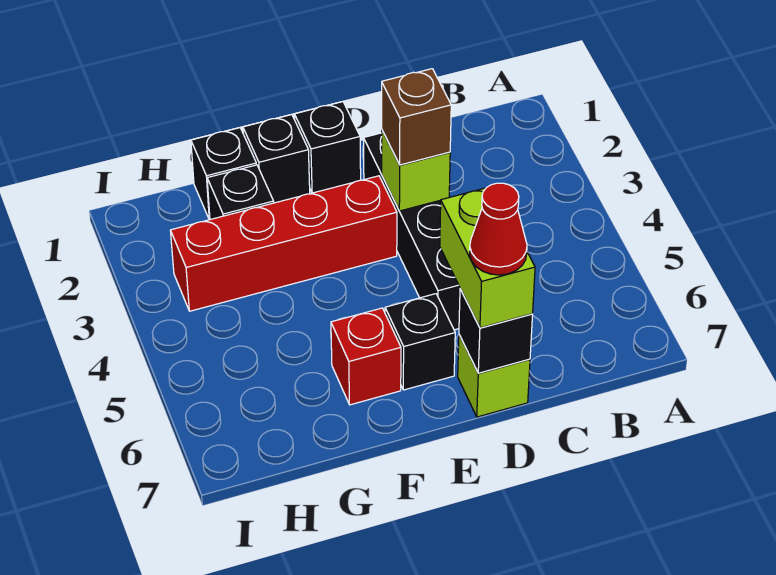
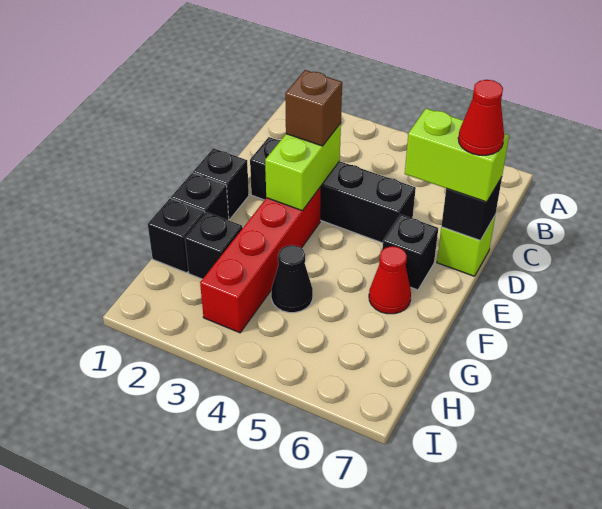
lime 1x1 brick [382,131,450,211] -> lime 1x2 brick [265,123,341,211]
red 1x1 brick [331,308,401,405] -> red 1x1 cone [369,246,411,314]
none -> black 1x1 cone [271,245,313,313]

